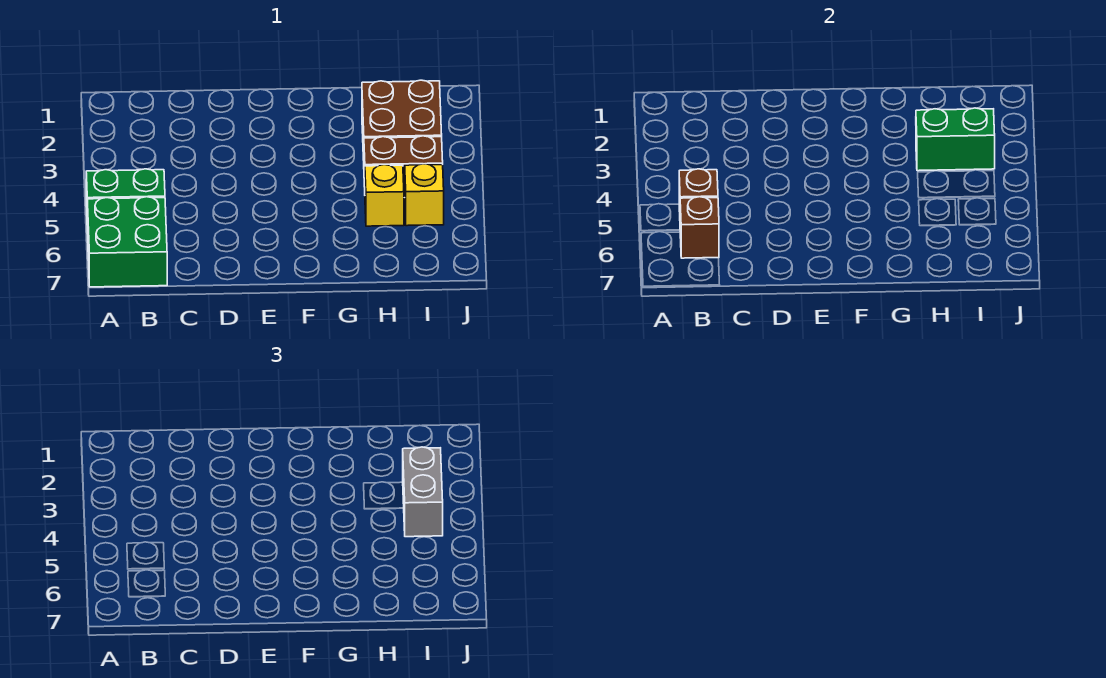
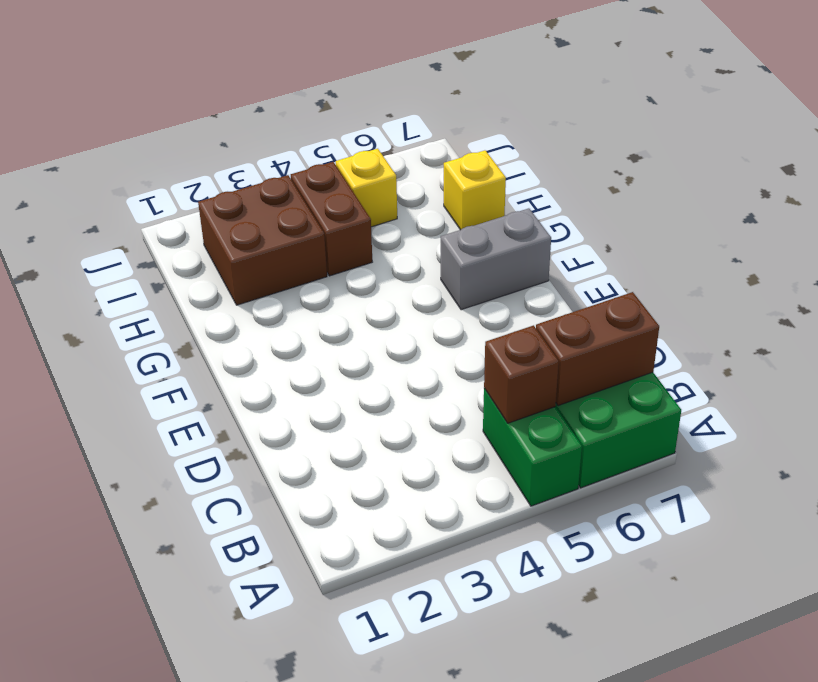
brown 1x1 brick [680,197,719,258] -> brown 1x2 brick [536,292,659,406]
green 1x2 brick [916,108,995,171] -> none
yellow 1x1 brick [365,165,404,226] -> yellow 1x1 brick moved to [444,150,506,230]
grey 1x2 brick [403,447,443,537] -> grey 1x2 brick moved to [441,208,551,310]

